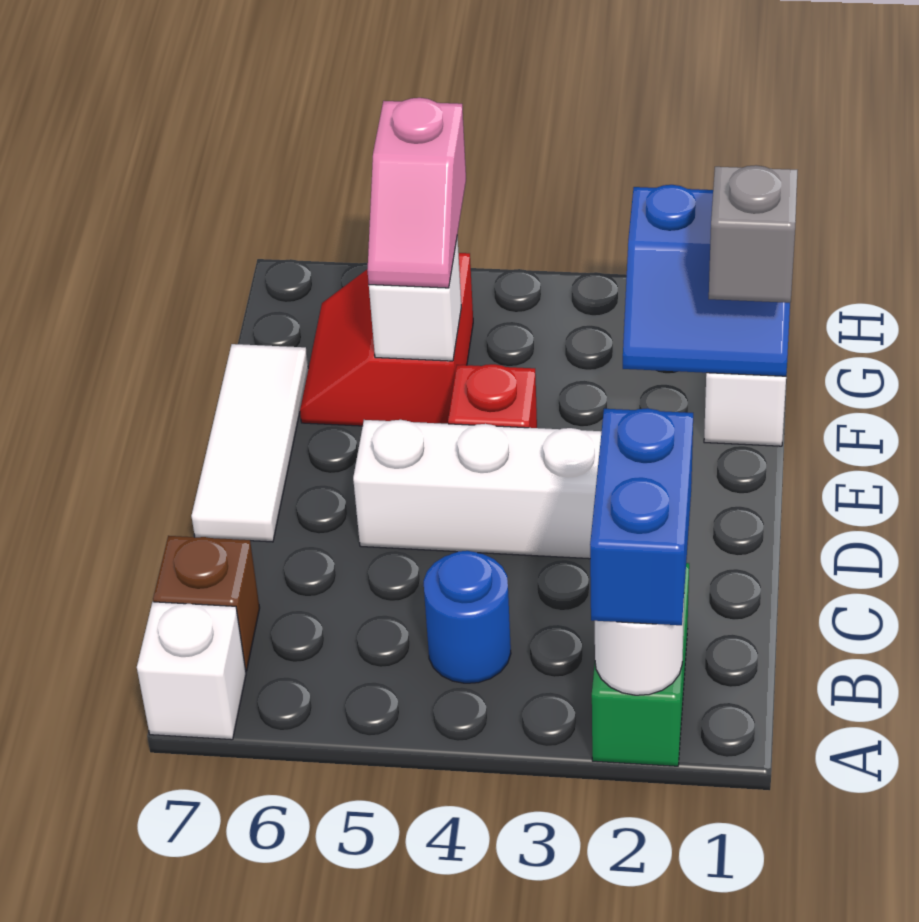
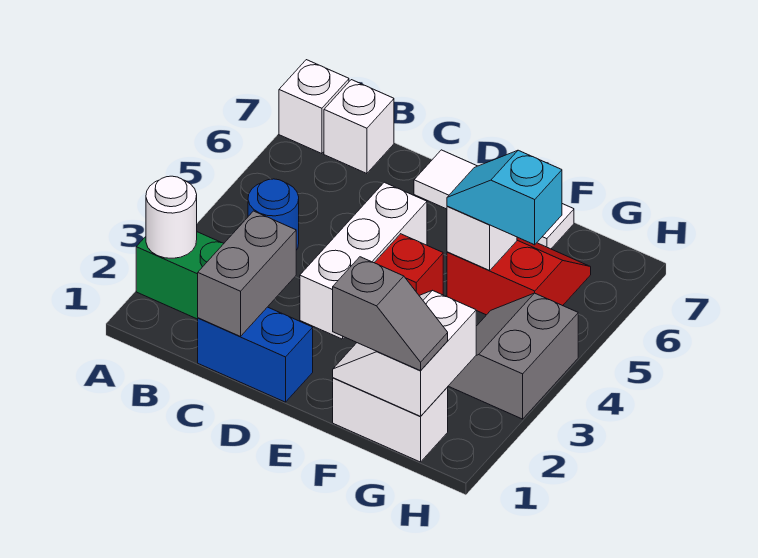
blue 1x2 brick [590,408,693,625] -> blue 1x2 brick moved to [198,307,313,402]
brown 1x1 brick [153,536,260,671] -> white 1x1 brick [324,80,394,174]
none -> grey 1x2 brick [198,211,296,336]
blue 2x2 slope [623,185,790,376] -> white 2x2 slope [333,290,476,416]
pink 1x2 slope [368,98,466,288] -> cyan 1x2 slope [447,150,562,245]
none -> grey 2x2 slope [449,293,578,419]

